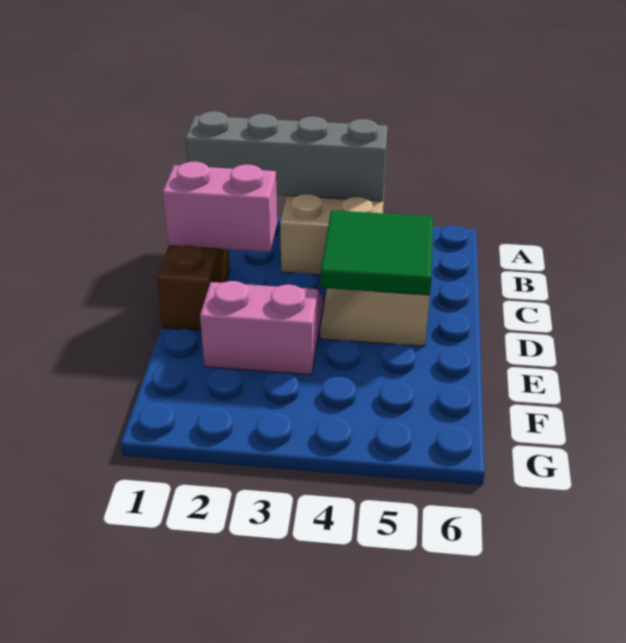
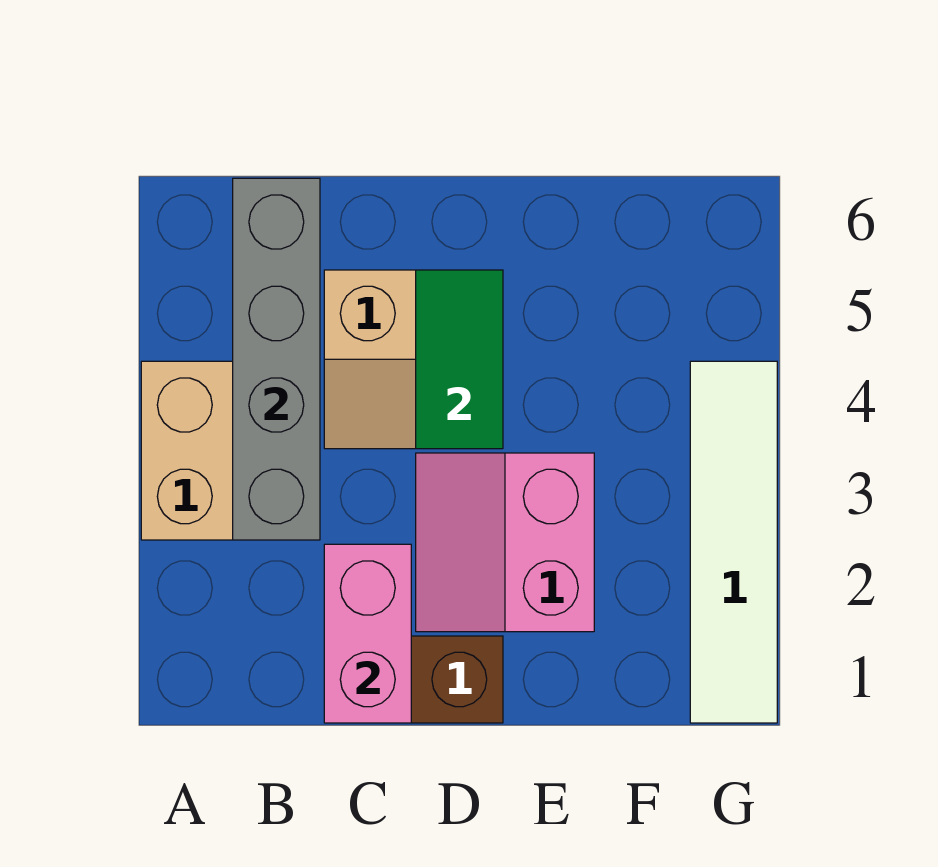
grey 1x4 brick [185,111,388,201] -> grey 1x4 brick moved to [233,178,320,540]
green 2x2 tile [321,210,433,295] -> green 1x2 tile [416,270,503,449]
none -> white 1x4 tile [690,361,777,723]

